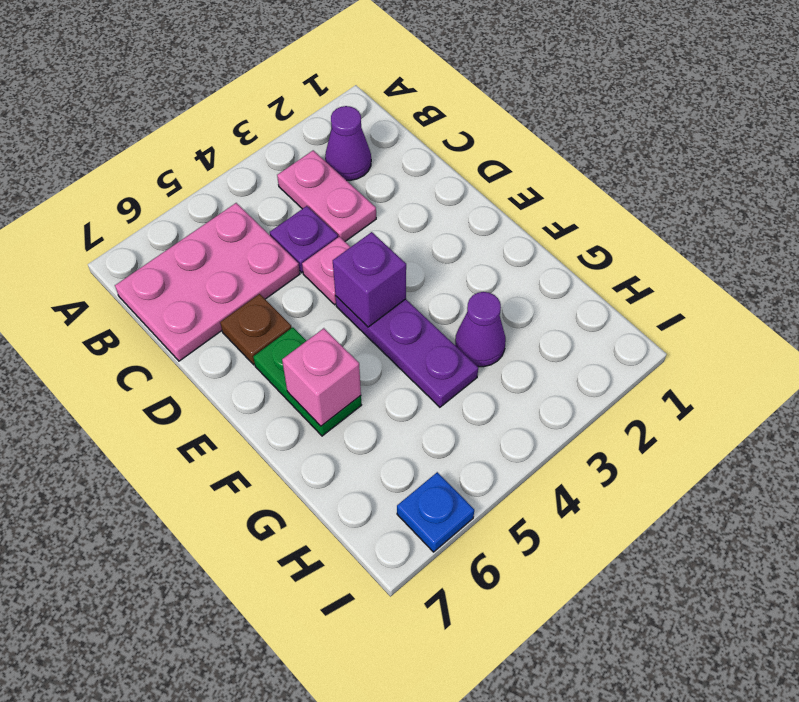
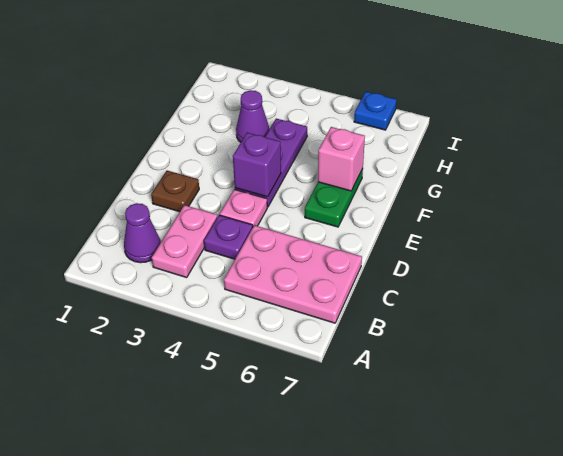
brown 1x1 plate [220,294,292,365] -> brown 1x1 plate moved to [151,171,199,212]

